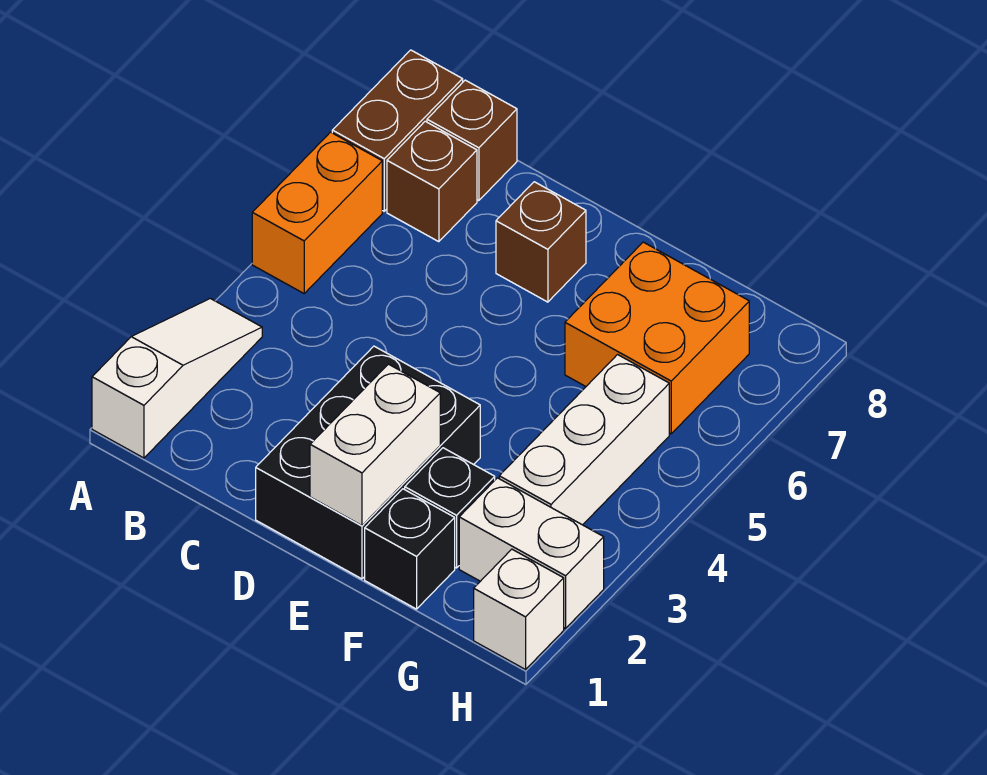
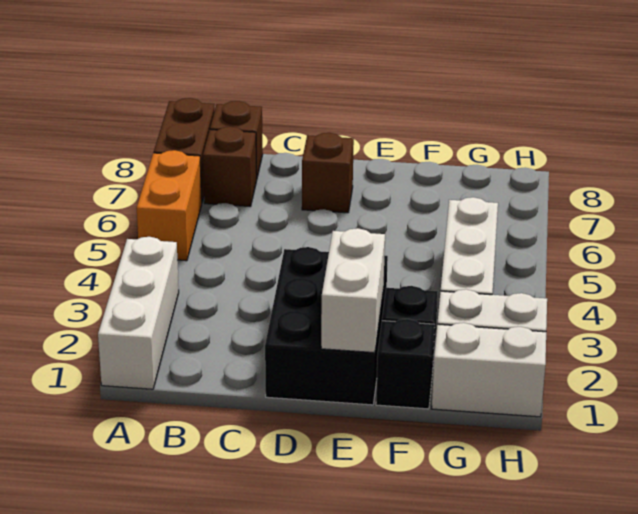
white 1x3 slope [92,298,262,458] -> white 1x3 brick [98,237,179,389]
orange 2x2 brick [565,242,749,434] -> none
white 1x1 brick [474,549,564,670] -> white 1x2 brick [432,323,546,417]

